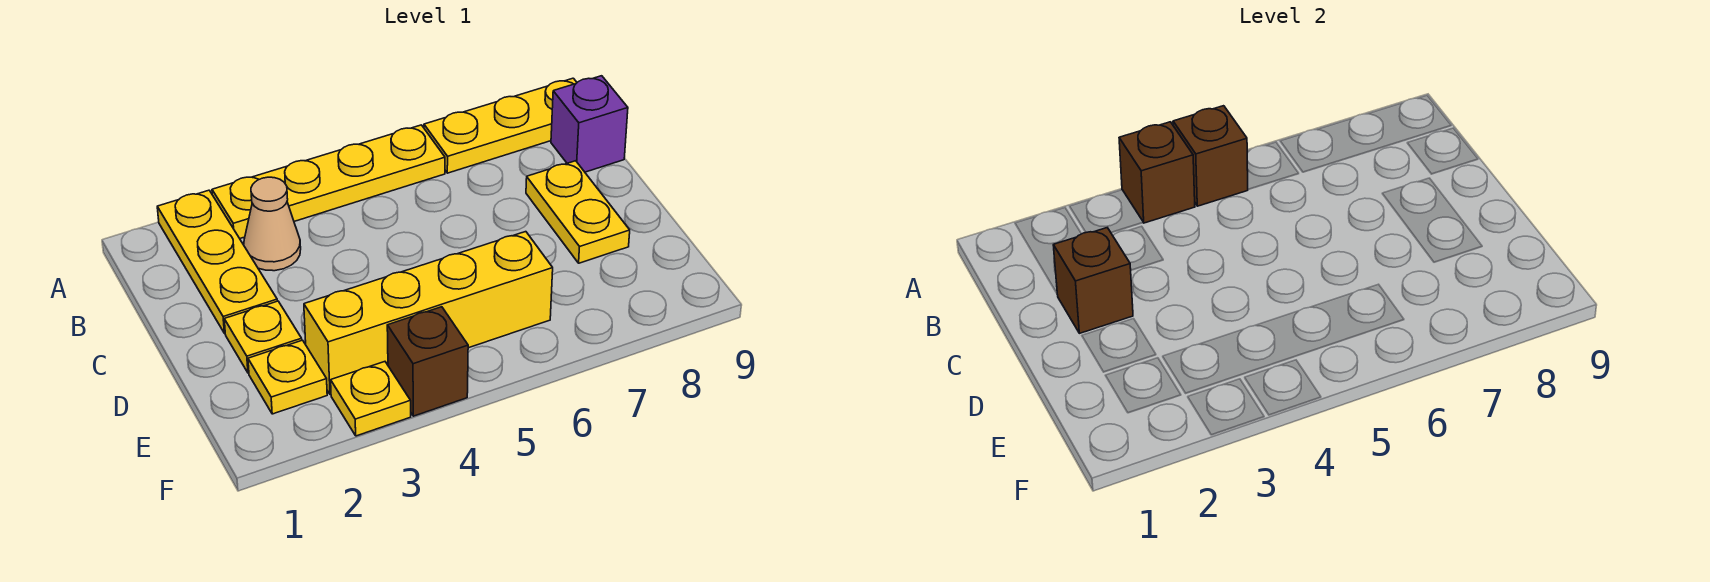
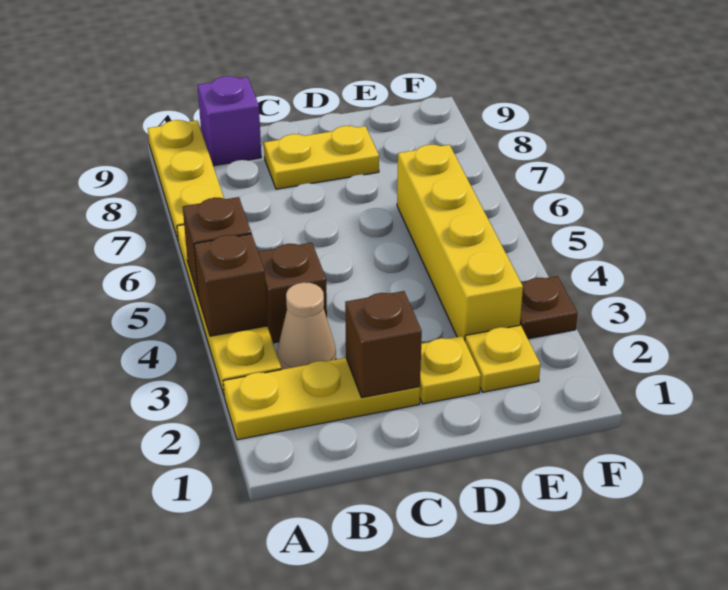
yellow 1x1 plate [331,362,411,436] -> brown 1x1 plate [520,276,577,339]
brown 1x1 brick [387,307,468,416] -> brown 1x1 brick moved to [258,243,327,343]

